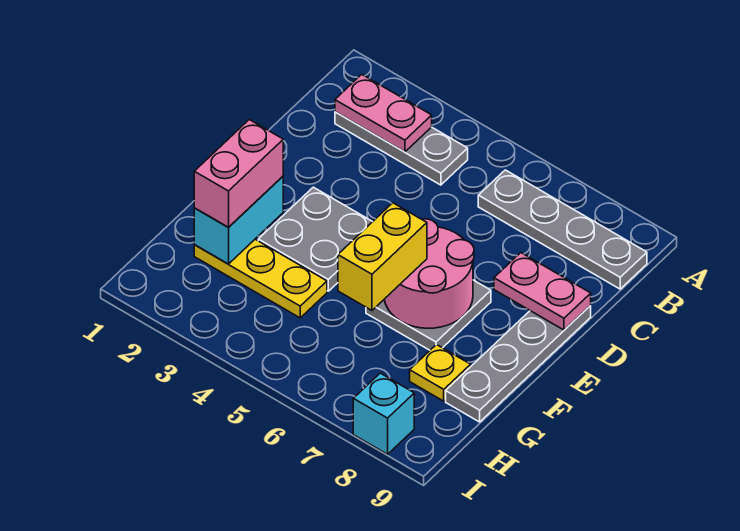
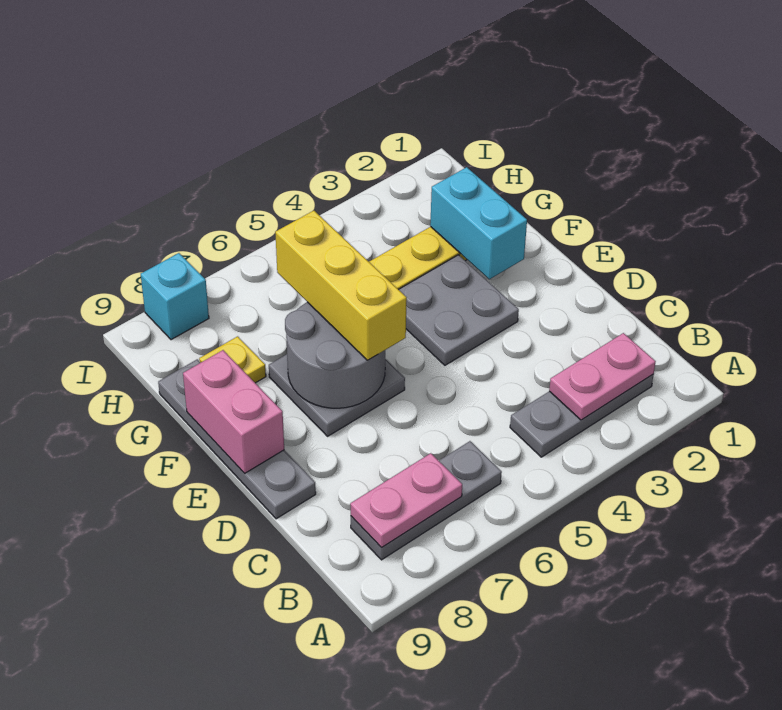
grey 1x4 plate [478,170,647,289] -> grey 1x3 plate [351,441,502,560]
pink 1x2 plate [494,253,591,330] -> pink 1x2 plate moved to [350,453,462,548]
pink 2x2 round brick [384,219,474,328] -> grey 2x2 round brick [285,302,385,408]
pink 1x2 brick [194,120,283,227] -> pink 1x2 brick moved to [183,350,284,473]
yellow 1x2 brick [338,203,427,310] -> yellow 1x3 brick [275,211,407,360]

